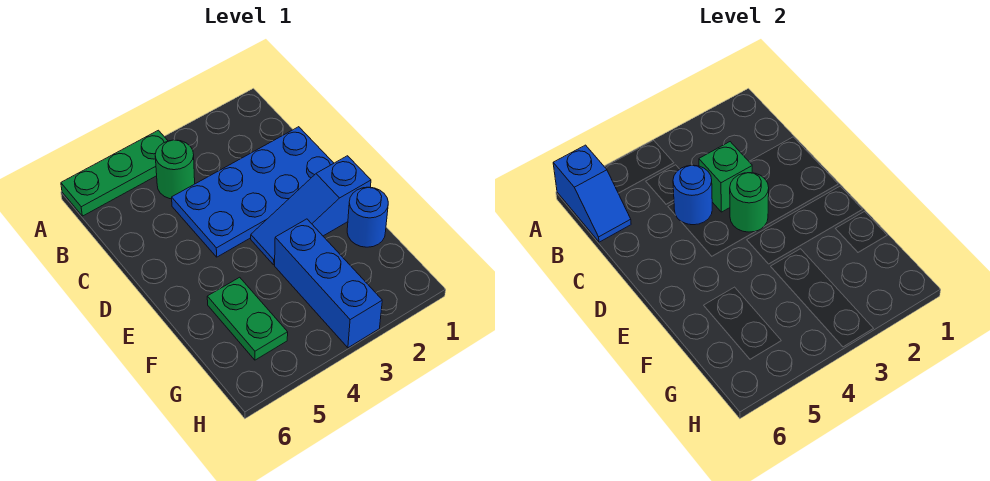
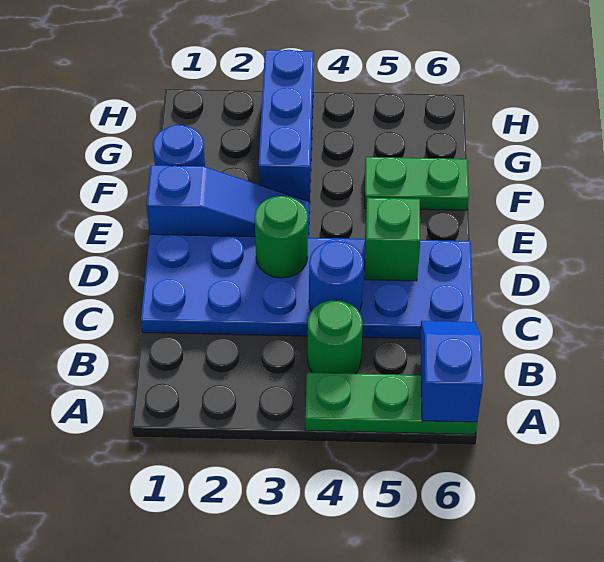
blue 2x4 plate [172,127,334,257] -> blue 2x6 plate [141,234,474,339]
green 1x1 brick [699,142,752,212] -> green 1x1 brick moved to [365,198,421,281]
green 1x2 plate [207,277,288,360] -> green 1x2 plate turned to [365,157,469,210]

